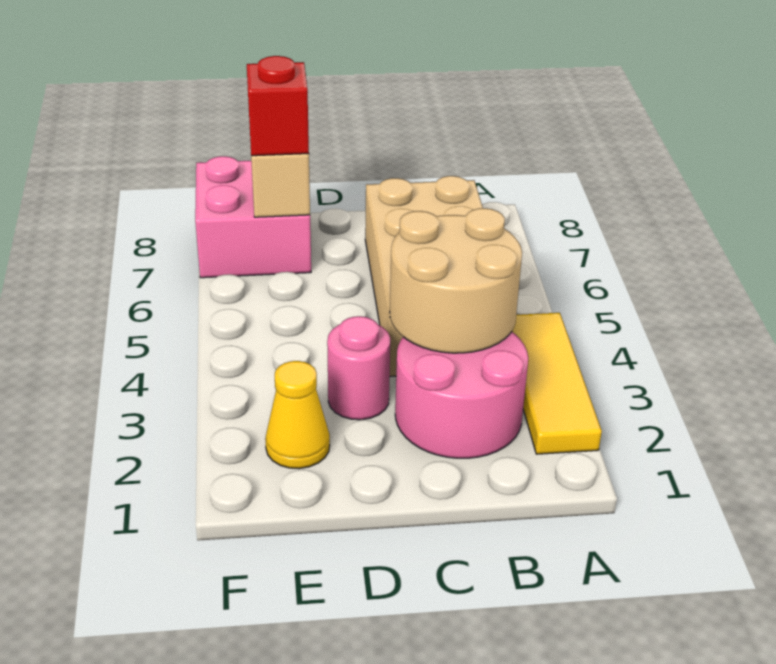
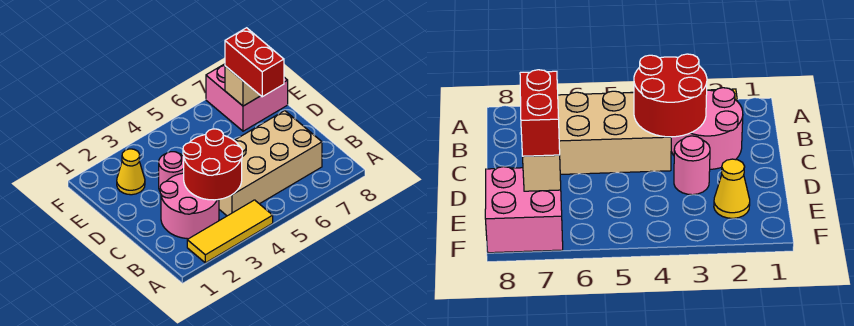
tan 2x2 round brick [390,208,522,353] -> red 2x2 round brick [183,129,242,200]
red 1x1 brick [247,56,309,156] -> red 1x2 brick [225,28,284,97]

